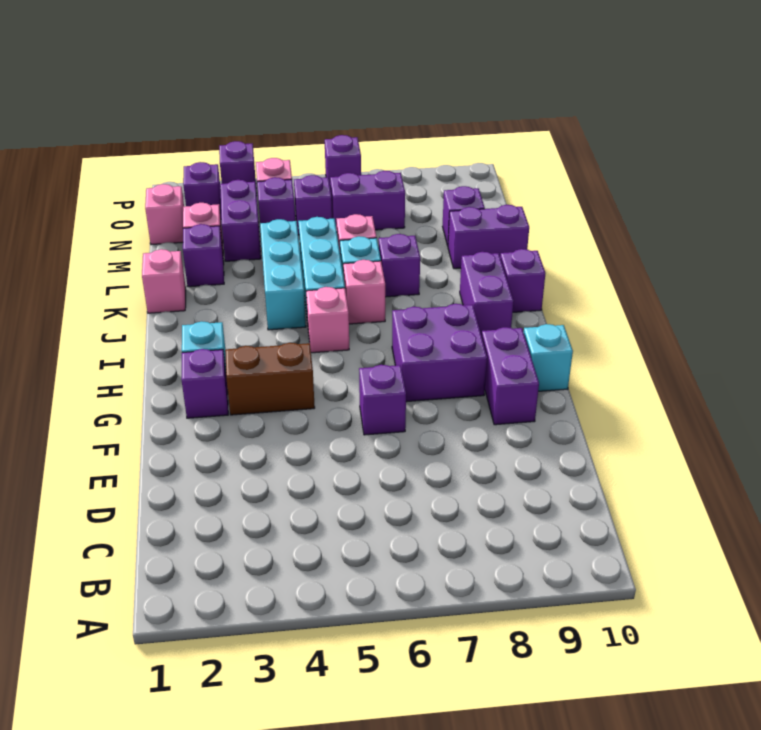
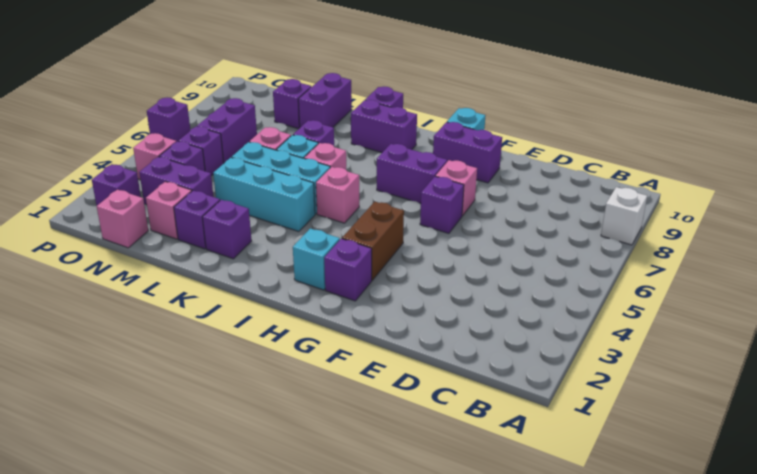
none -> white 1x1 brick [601,187,647,245]
purple 2x2 brick [392,304,487,402] -> purple 1x2 brick [377,144,447,203]
pink 1x1 brick [142,249,186,313] -> pink 1x1 brick moved to [436,160,477,216]
purple 1x1 brick [219,141,257,195] -> purple 1x1 brick moved to [203,200,252,259]

